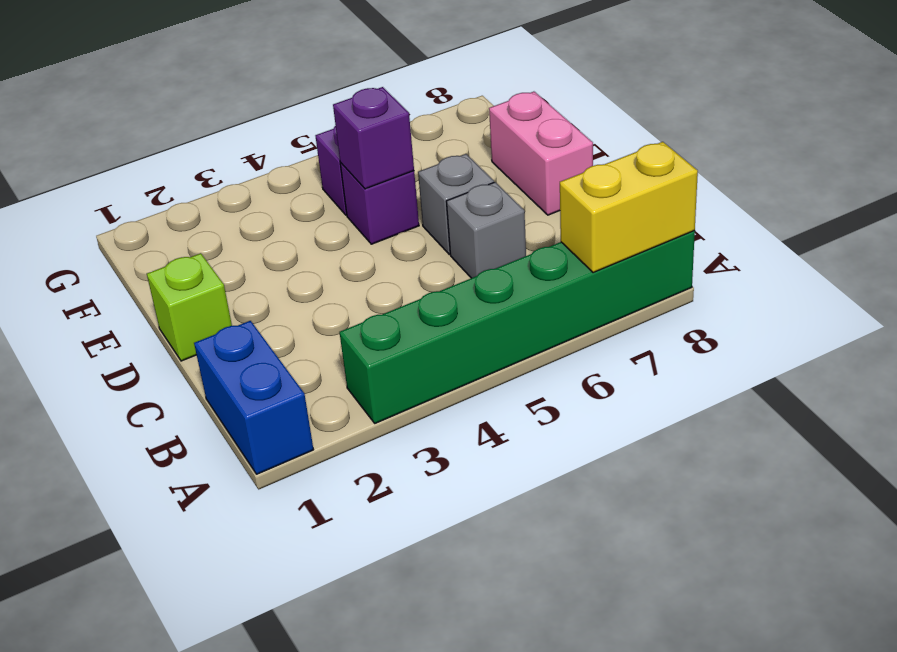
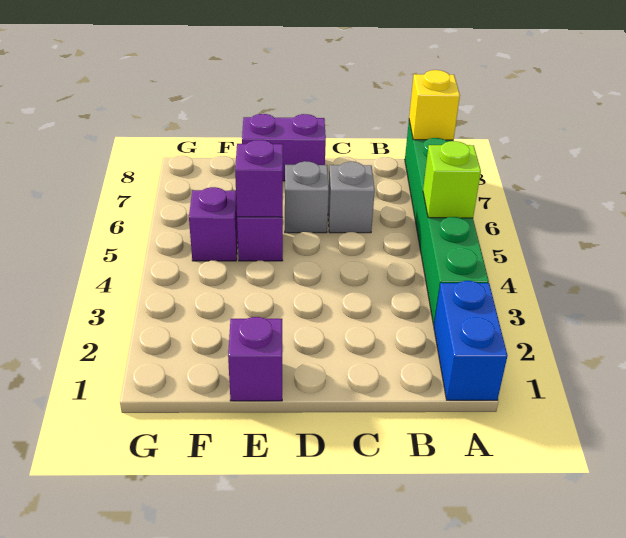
blue 1x2 brick [194,321,314,474] -> blue 1x2 brick turned to [434,281,507,400]
yellow 1x2 brick [560,142,698,273] -> yellow 1x1 brick [409,70,460,140]
lime 1x1 brick [147,253,232,361] -> lime 1x1 brick moved to [423,141,481,218]
pink 1x2 brick [489,92,593,215] -> purple 1x2 brick [242,114,326,181]
none -> purple 1x1 brick [228,317,282,401]

